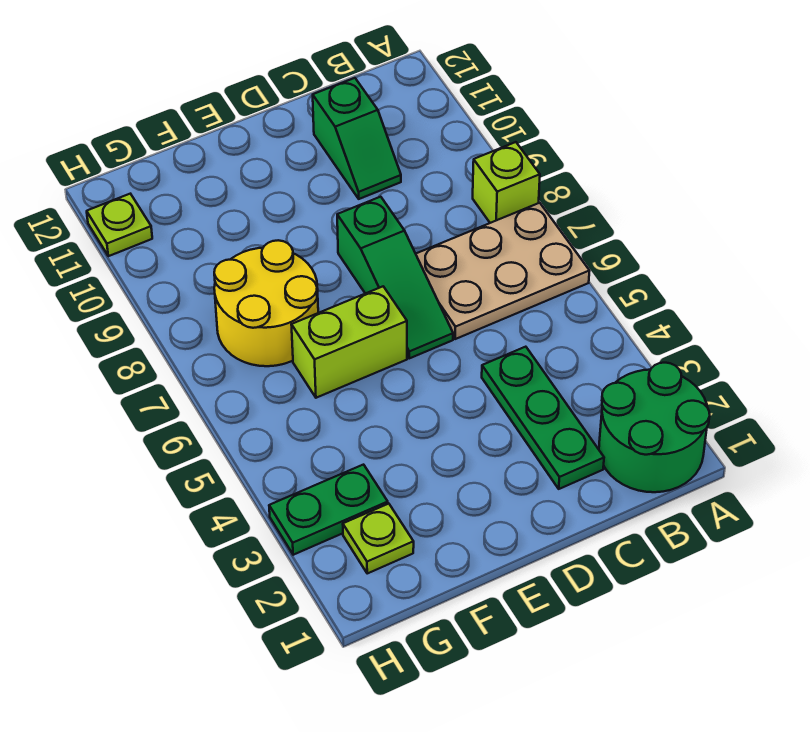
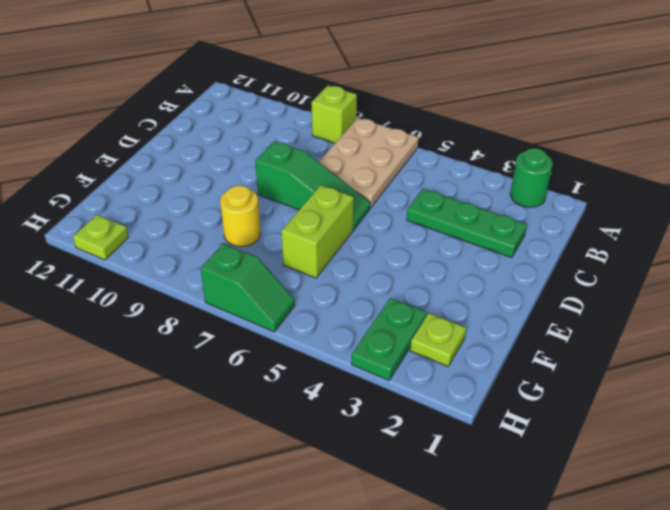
green 2x2 round brick [599,363,710,492] -> green 1x1 round brick [510,148,553,207]
green 1x2 slope [313,78,401,199] -> green 1x2 slope moved to [200,243,295,332]
yellow 2x2 round brick [214,240,318,366] -> yellow 1x1 round brick [220,185,261,247]

